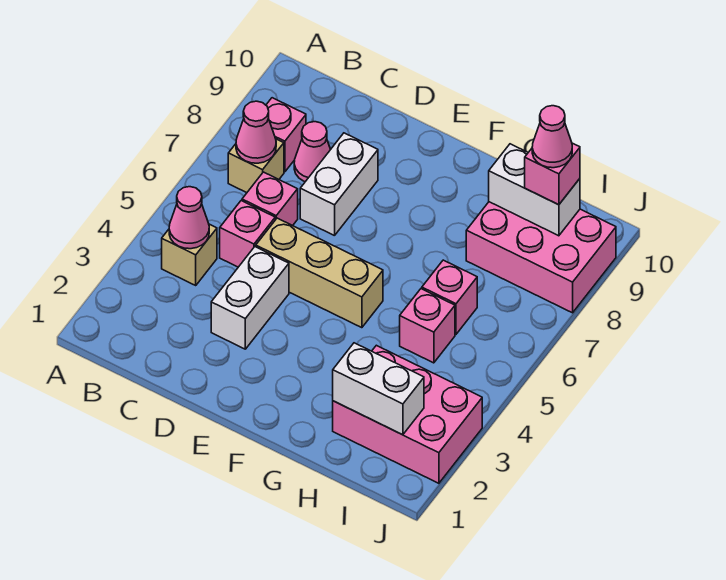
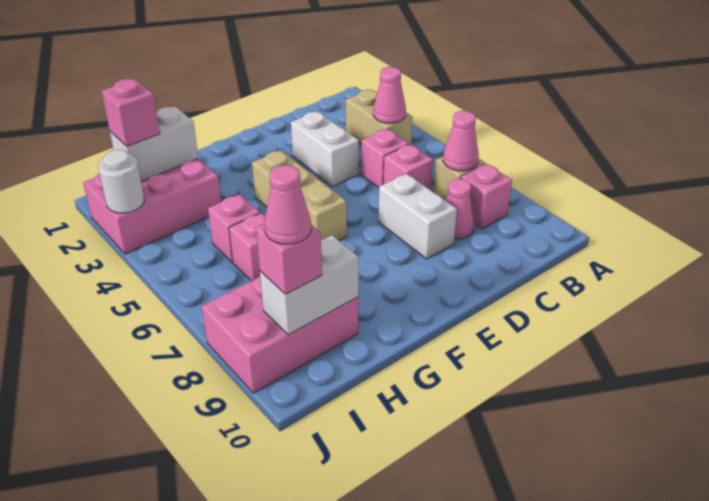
tan 1x1 brick [162,224,217,285] -> tan 1x2 brick [345,90,413,144]
tan 1x3 brick [256,218,383,328] -> tan 1x3 brick turned to [252,150,347,240]
none -> pink 1x1 brick [102,79,160,146]
none -> white 1x1 round brick [98,150,144,213]

